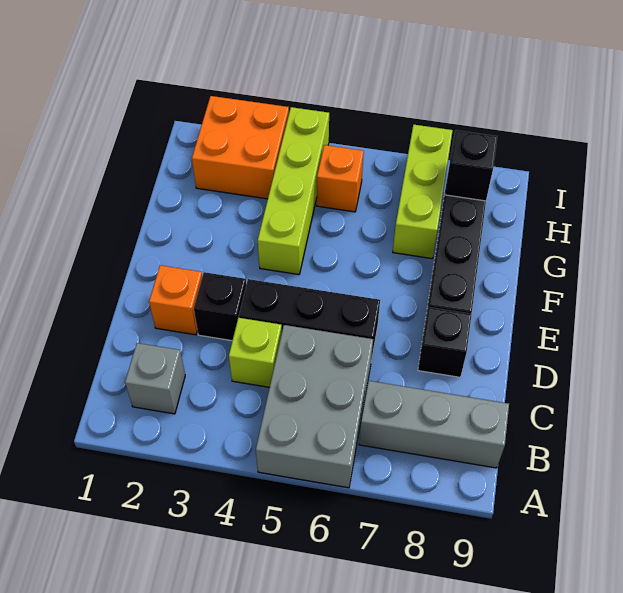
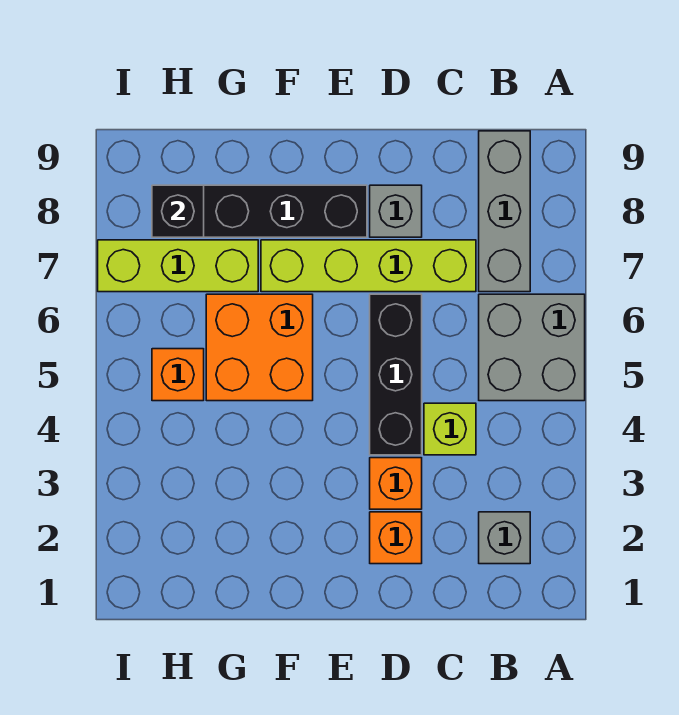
grey 2x3 brick [256,325,373,488] -> grey 2x2 brick [479,294,585,401]
black 1x1 brick [194,272,246,341] -> orange 1x1 brick [370,458,422,509]
black 1x1 brick [418,307,472,377] -> grey 1x1 brick [370,185,422,237]
lime 1x4 brick [258,107,329,275] -> lime 1x4 brick moved to [261,240,476,292]
orange 2x2 brick [192,96,289,199] -> orange 2x2 brick moved to [206,294,313,401]

